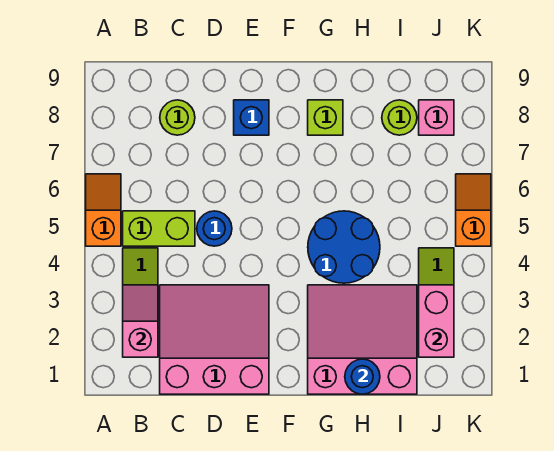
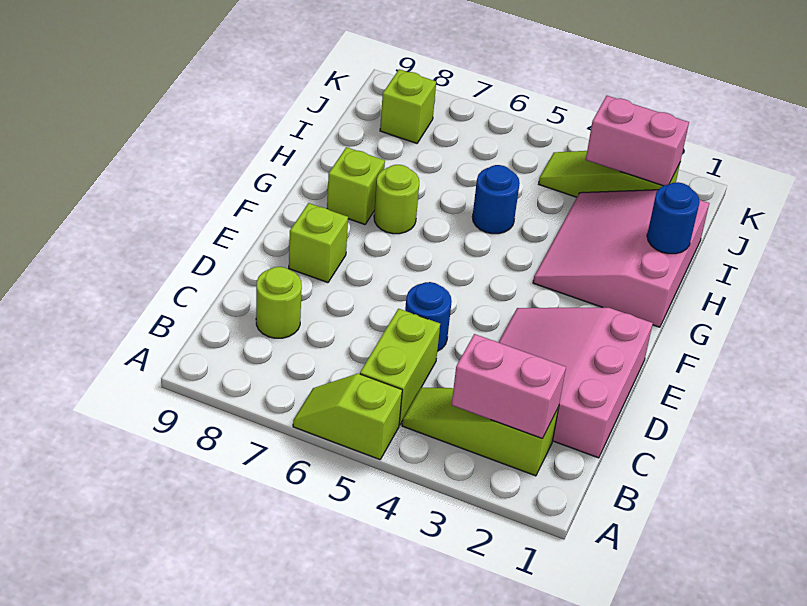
orange 1x2 slope [86,174,121,246] -> lime 1x2 slope [293,374,402,460]
pink 1x2 slope [123,285,158,357] -> pink 1x2 brick [452,334,566,439]
blue 1x1 brick [234,100,269,135] -> lime 1x1 brick [289,203,348,283]
blue 2x2 round brick [308,211,380,283] -> blue 1x1 round brick [472,165,520,234]
lime 1x1 round brick [382,100,417,135] -> lime 1x1 round brick moved to [374,165,419,234]
pink 1x1 brick [419,100,454,135] -> lime 1x1 brick [380,69,436,143]
orange 1x2 slope [456,174,491,246] -> none

